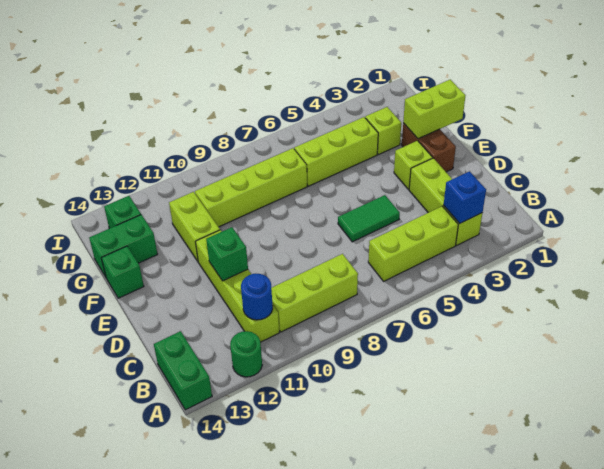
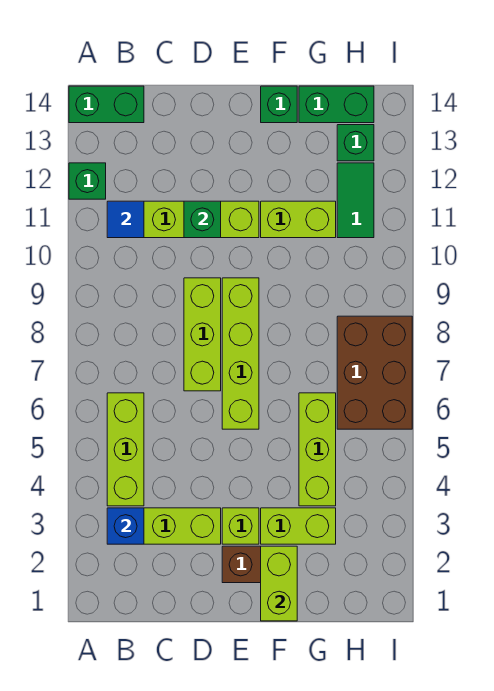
green 1x1 round brick [230,331,262,377] -> green 1x1 brick [69,163,106,199]
lime 1x3 brick [271,254,358,332] -> lime 1x3 brick moved to [184,278,221,391]
blue 1x1 round brick [241,274,273,320] -> blue 1x1 tile [107,201,144,238]
green 1x2 tile [338,195,400,242] -> green 1x2 tile moved to [337,163,374,238]
lime 1x1 brick [365,107,401,155] -> lime 1x2 brick [261,508,336,544]
lime 1x4 brick [195,148,307,227] -> lime 1x4 brick moved to [222,278,259,429]
green 1x2 brick [89,215,158,277] -> green 1x2 brick turned to [299,86,374,123]
none -> brown 2x3 brick [337,316,412,429]

